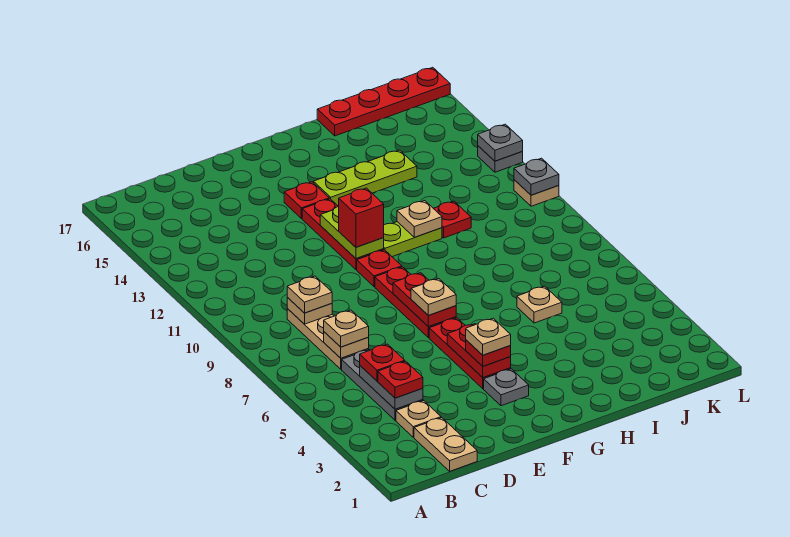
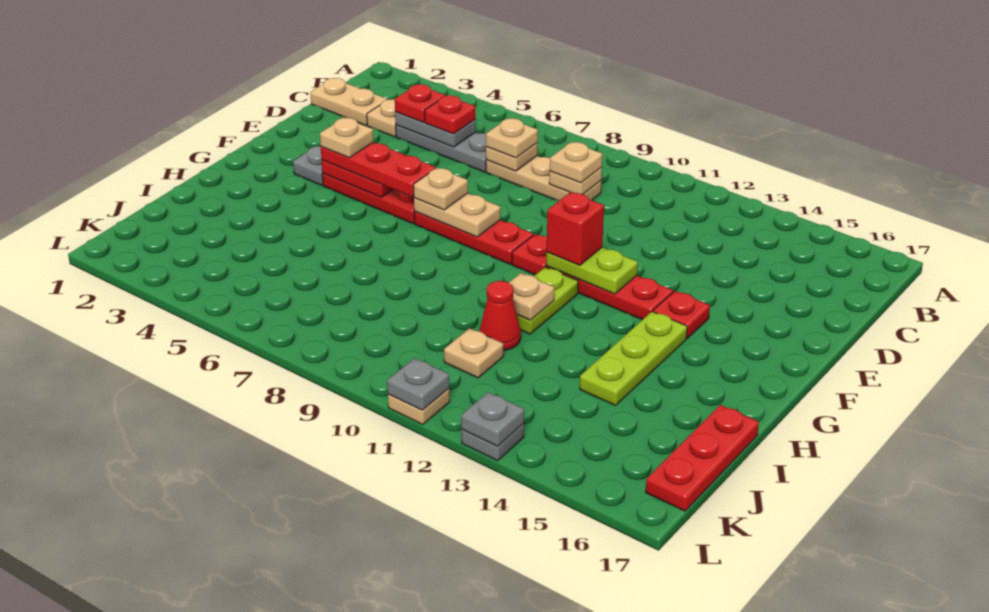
red 1x1 plate [466,340,511,366] -> red 1x3 plate [321,142,436,197]
red 1x2 plate [393,273,456,327] -> tan 1x2 plate [414,193,500,237]
tan 1x1 plate [517,286,562,323] -> tan 1x1 plate moved to [444,328,503,378]
red 1x1 plate [433,201,471,238] -> red 1x1 cone [479,281,521,350]
red 1x4 plate [317,67,450,136] -> red 1x3 plate [646,405,759,511]

